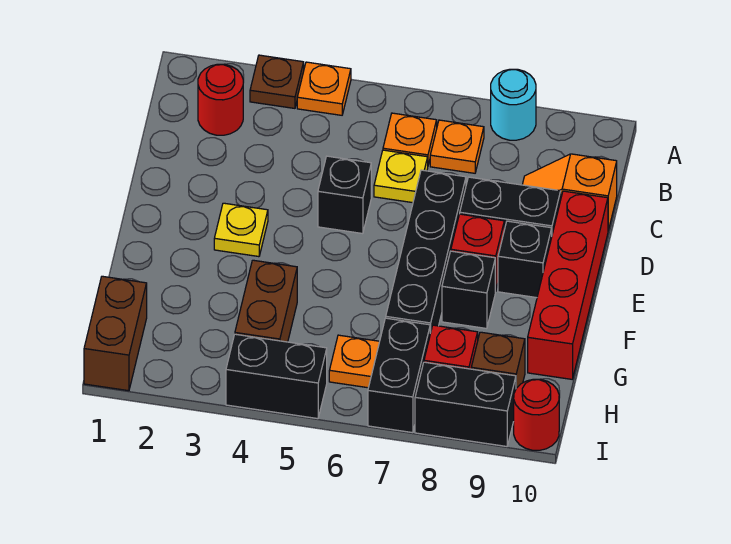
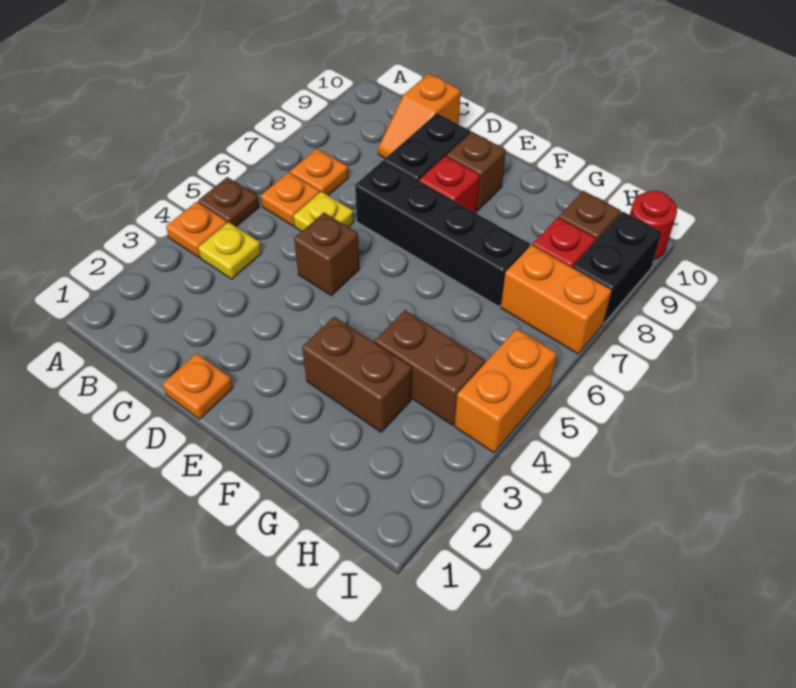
brown 1x1 plate [250,55,304,108] -> brown 1x1 plate moved to [198,177,259,227]
cyan 1x1 round brick [491,69,536,140] -> none
red 1x1 round brick [198,64,243,135] -> none
black 1x1 brick [318,156,371,234] -> brown 1x1 brick [294,212,360,296]
red 1x4 brick [528,191,608,379] -> none
yellow 1x1 plate [214,203,268,257] -> yellow 1x1 plate moved to [198,222,262,279]
black 1x1 brick [498,221,552,298] -> brown 1x1 brick [447,132,506,210]
black 1x1 brick [442,251,495,329] -> none
brown 1x2 brick [84,276,147,391] -> brown 1x2 brick moved to [302,317,412,432]
orange 1x1 plate [329,335,380,388] -> orange 1x1 plate moved to [163,353,233,419]
black 1x2 brick [368,318,430,433] -> orange 1x2 brick [501,245,612,354]
black 1x2 brick [226,334,327,419] -> orange 1x2 brick [455,329,557,453]

